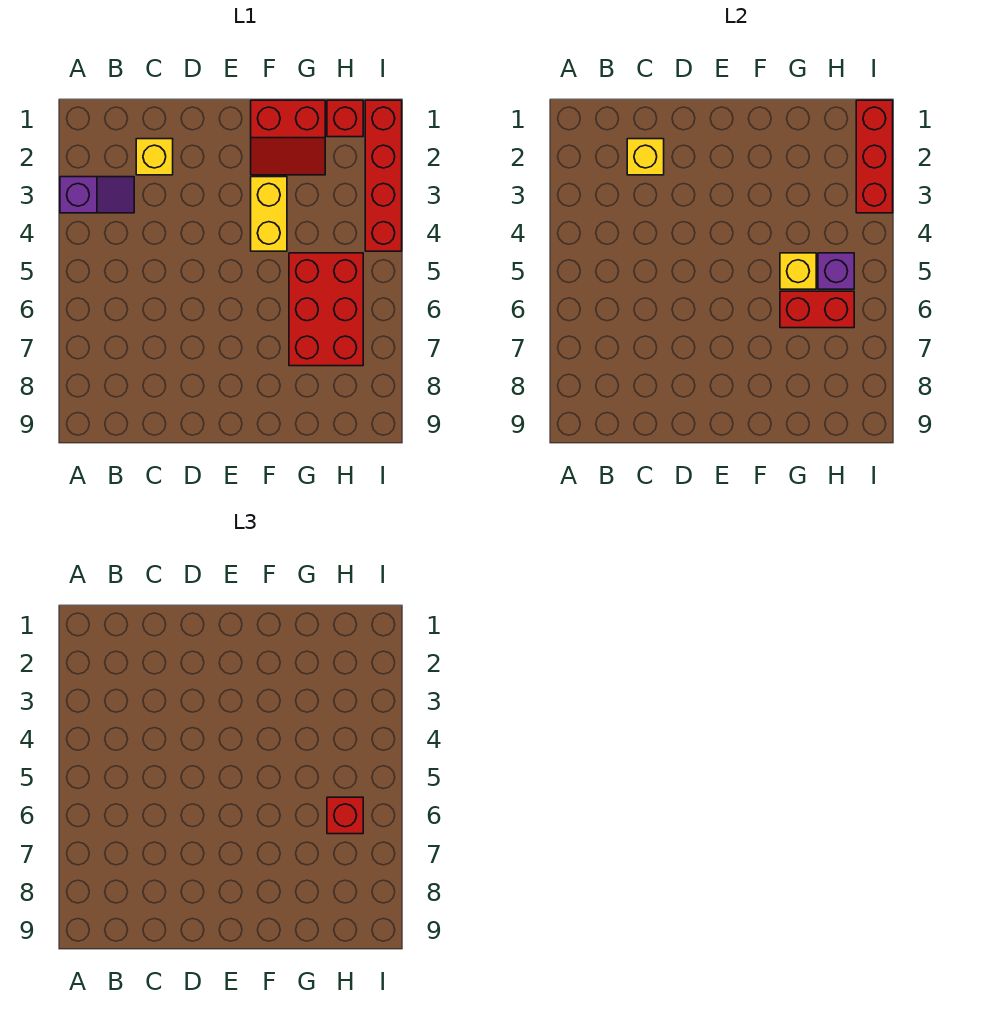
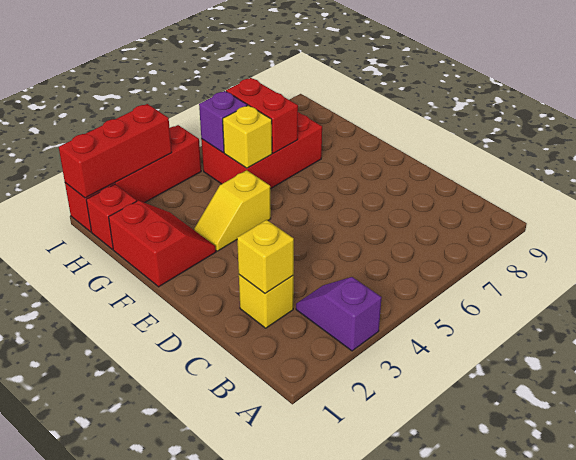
yellow 1x2 brick [251,177,287,251] -> yellow 1x2 slope [194,170,271,251]
red 1x1 brick [327,797,363,834] -> none

